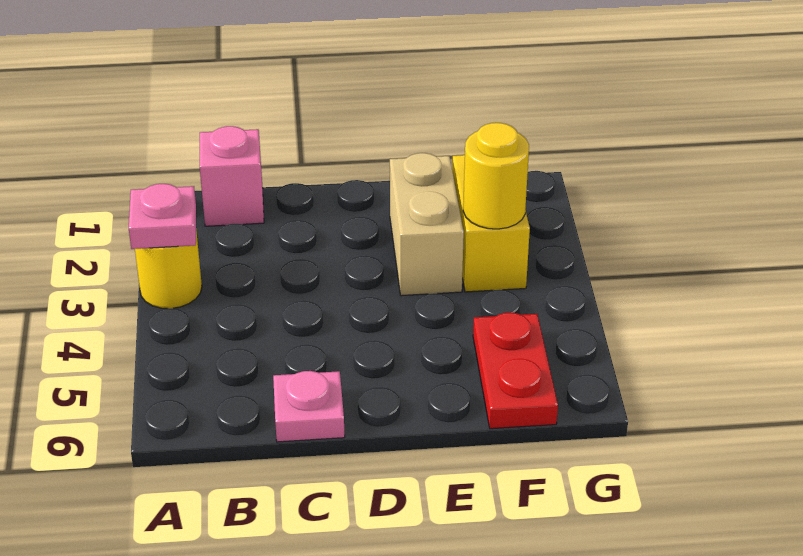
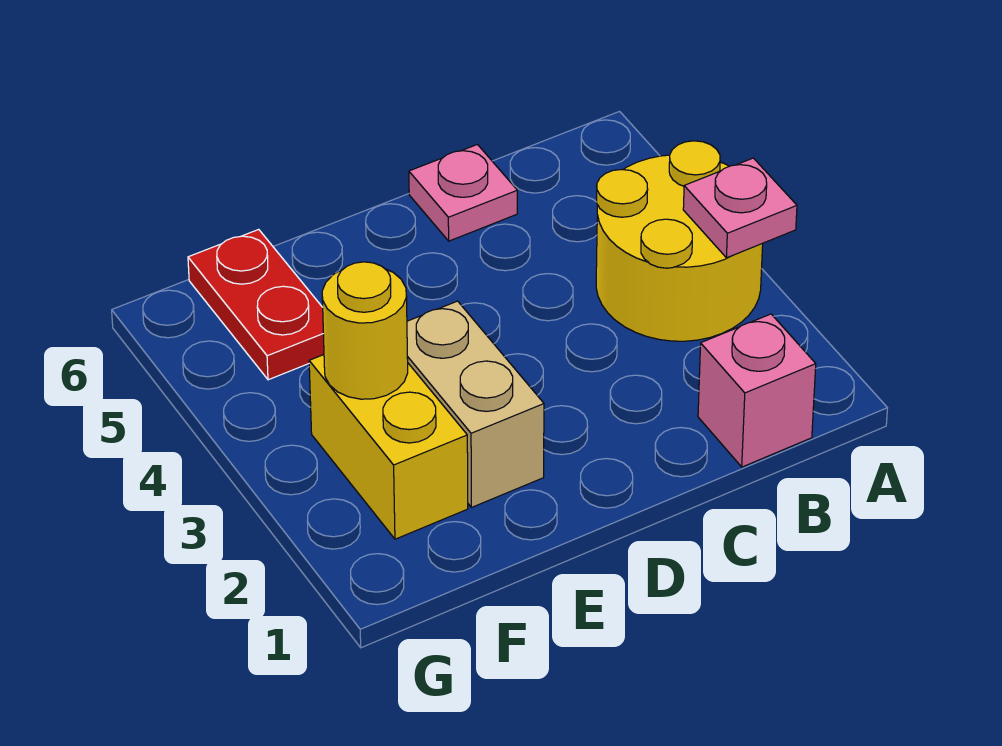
yellow 1x1 round brick [135,231,202,308] -> yellow 2x2 round brick [596,141,763,341]

